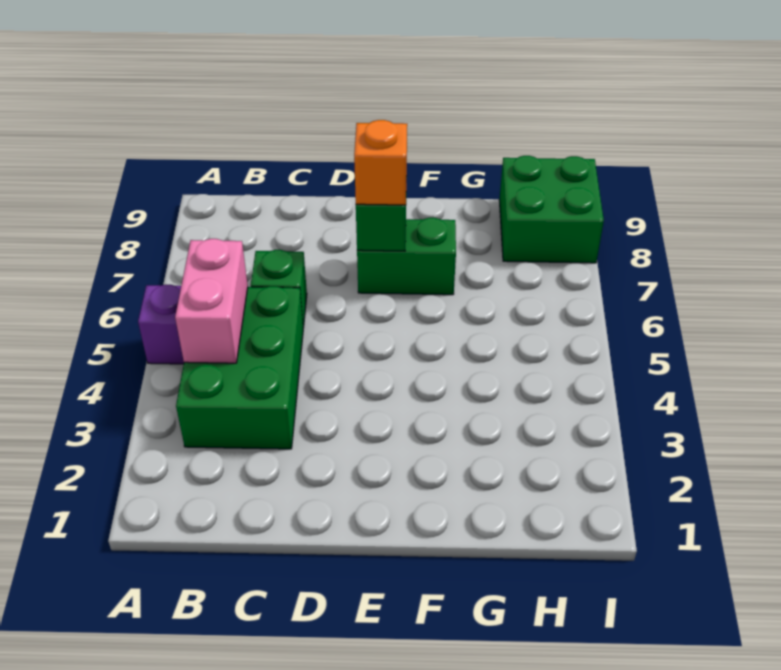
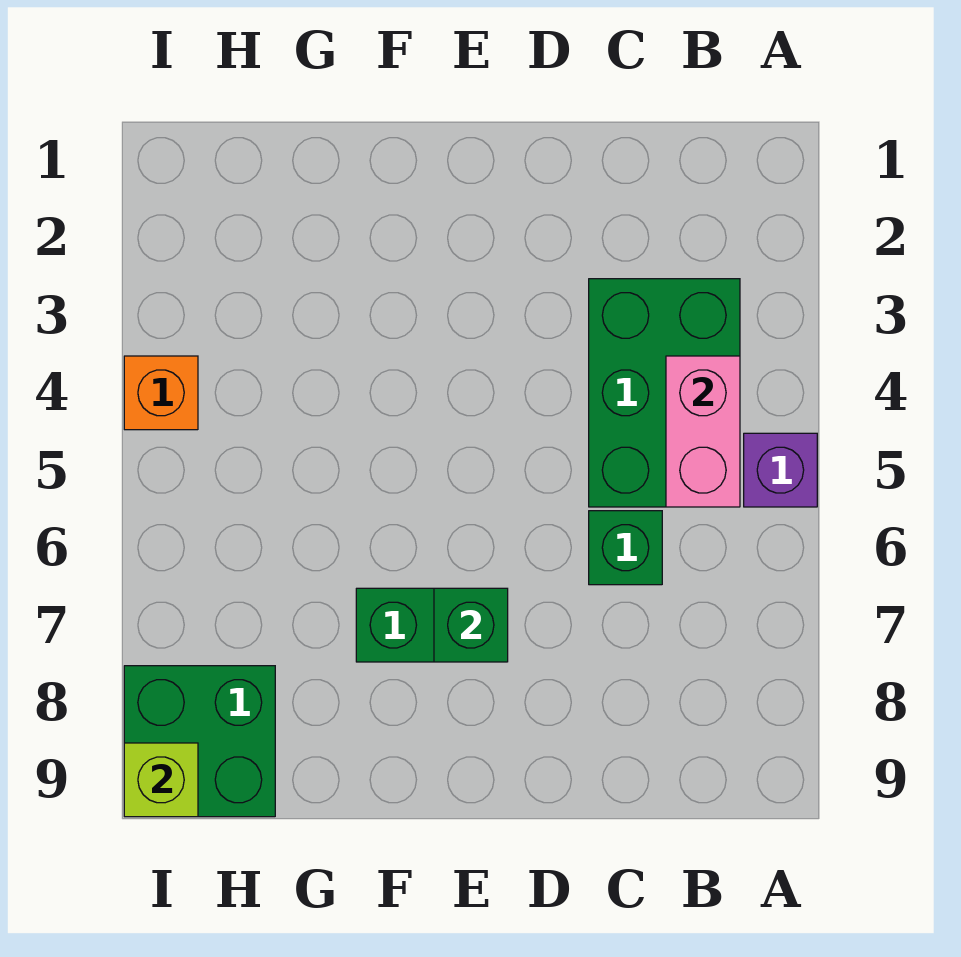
orange 1x1 brick [354,120,407,205] -> orange 1x1 brick moved to [124,356,198,430]
none -> lime 1x1 brick [124,743,198,817]

